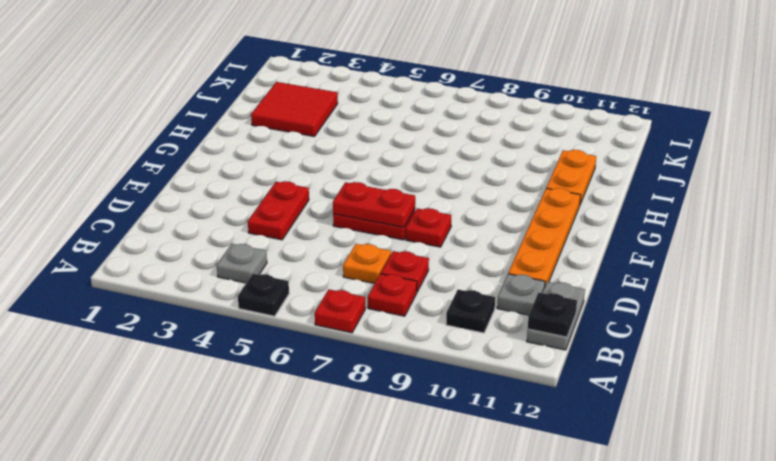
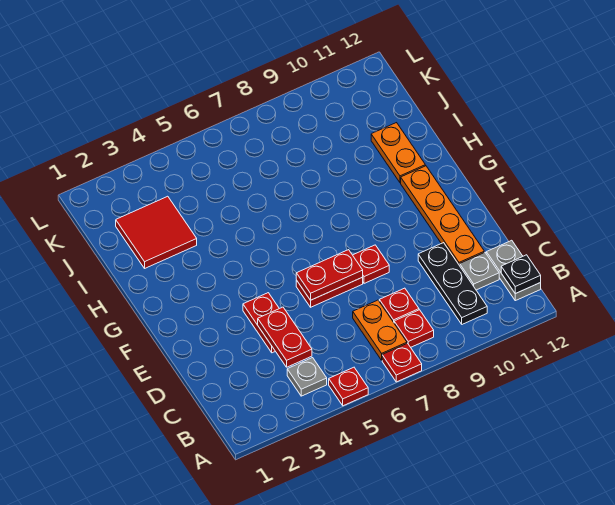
black 1x1 plate [238,274,289,316] -> red 1x1 plate [329,367,368,406]
black 1x1 plate [446,290,495,333] -> black 1x3 plate [418,243,487,324]
none -> red 1x2 plate [258,307,312,367]
orange 1x1 plate [343,244,391,284] -> orange 1x2 plate [353,300,407,360]

